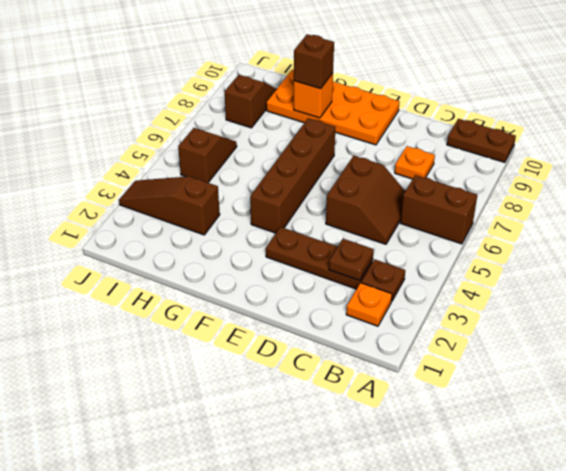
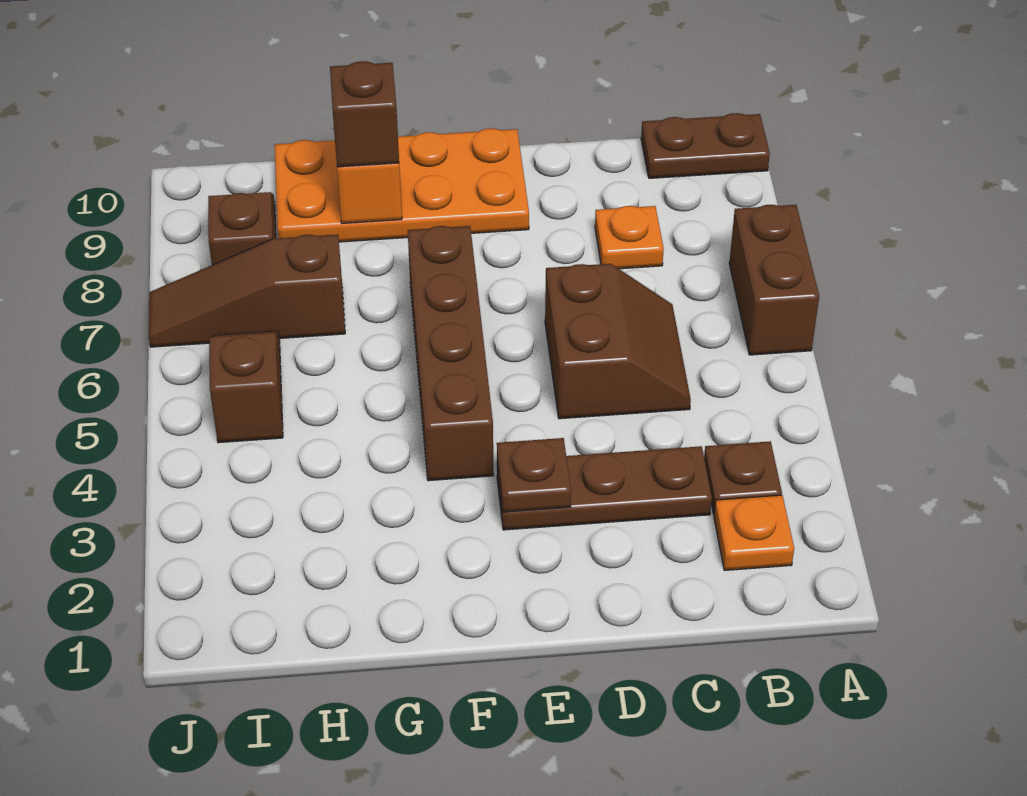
brown 1x2 brick [400,175,477,244] -> brown 1x2 brick turned to [729,205,819,355]
brown 1x1 plate [329,239,374,281] -> brown 1x1 plate moved to [497,438,571,512]
brown 1x3 slope [119,176,220,235] -> brown 1x3 slope moved to [149,234,345,347]

